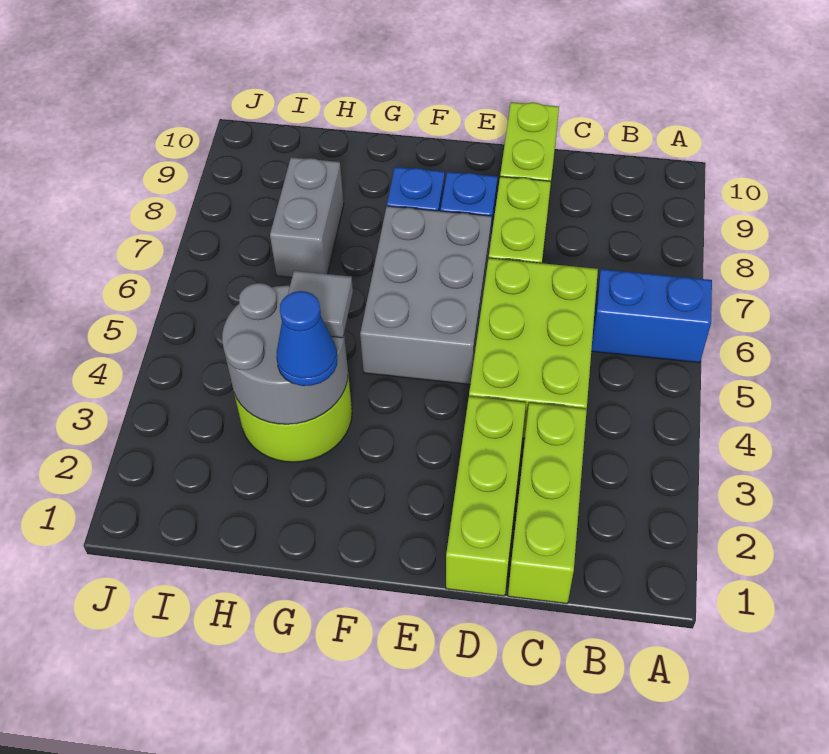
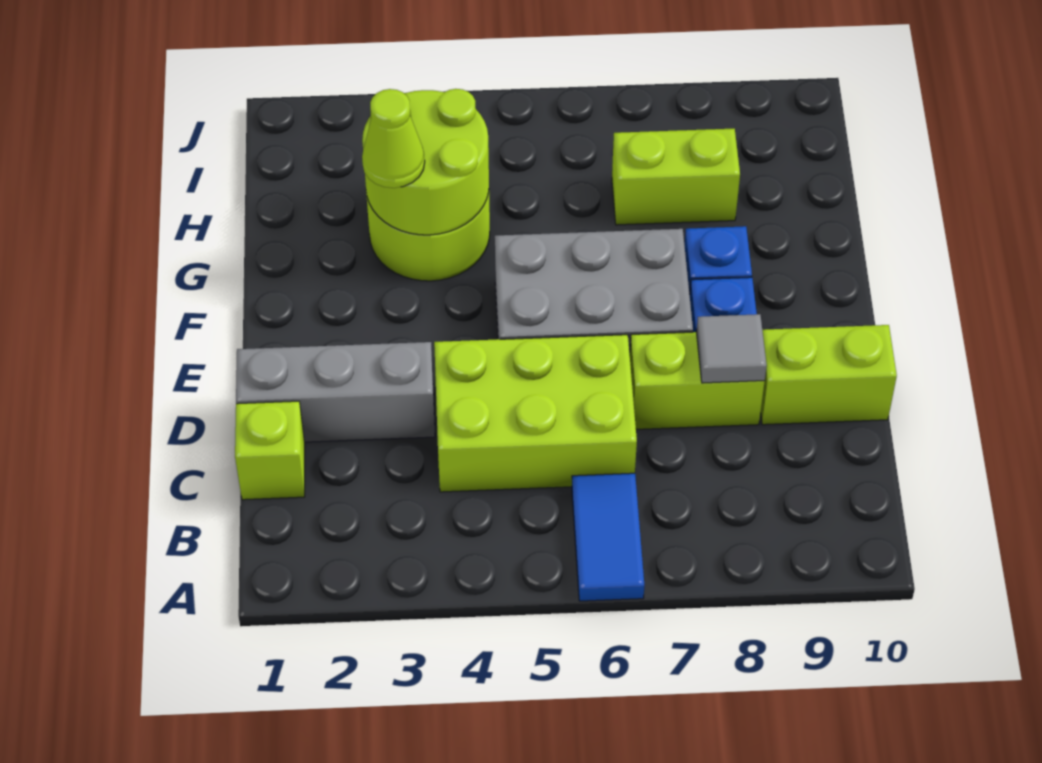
blue 1x2 brick [591,269,712,363] -> blue 1x2 tile [572,473,644,601]
lime 1x3 brick [508,403,587,604] -> lime 1x1 brick [235,401,305,500]
lime 1x3 brick [446,396,526,596] -> grey 1x3 brick [236,342,435,442]
grey 2x2 round brick [222,283,348,424] -> lime 2x2 round brick [362,89,489,235]
blue 1x1 cone [276,291,337,386] -> lime 1x1 cone [362,89,425,188]
grey 1x1 tile [288,271,353,338] -> grey 1x1 tile moved to [696,314,767,383]
grey 1x2 brick [270,157,344,278] -> lime 1x2 brick [612,129,740,225]

